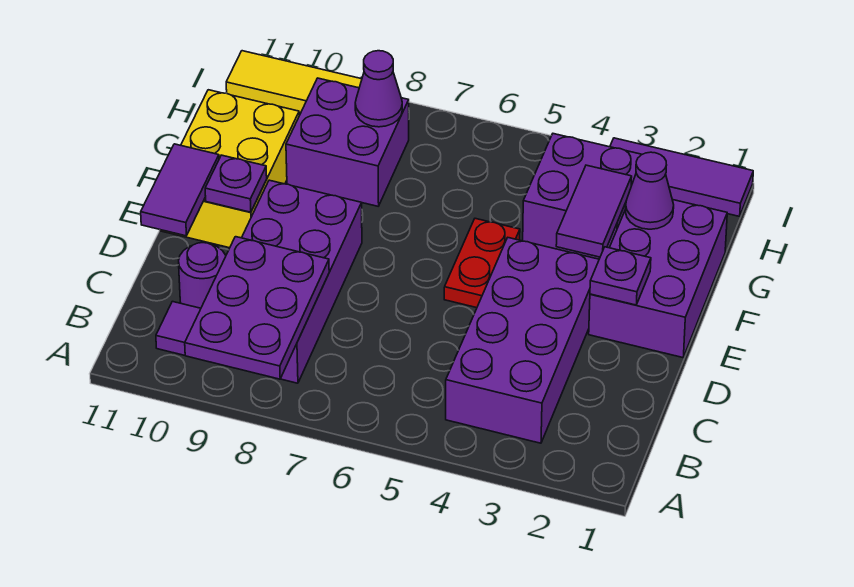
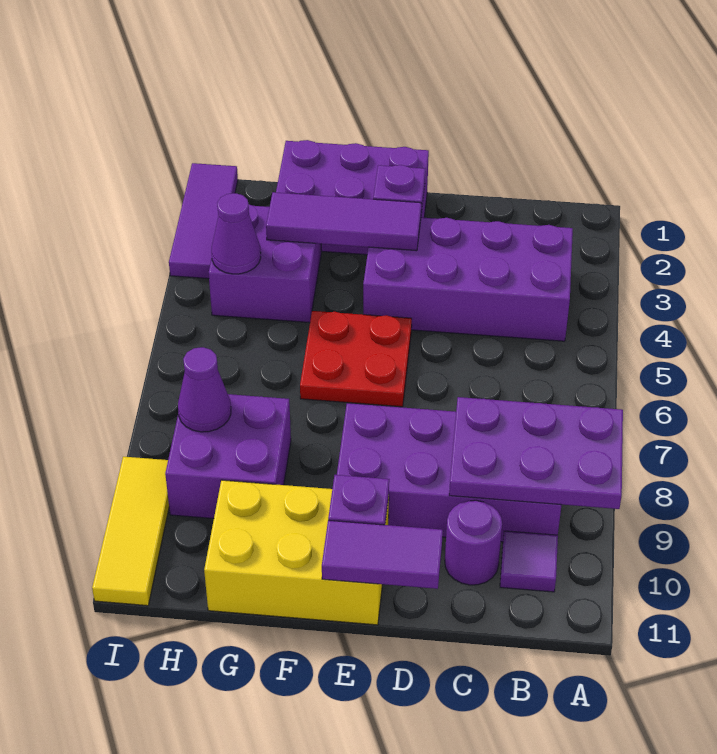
red 1x2 plate [444,218,520,308] -> red 2x2 plate [300,311,412,407]
purple 1x2 tile [556,165,632,257] -> purple 1x3 tile [266,192,421,251]
purple 1x1 cone [625,152,674,229] -> purple 1x1 cone moved to [212,193,261,274]

